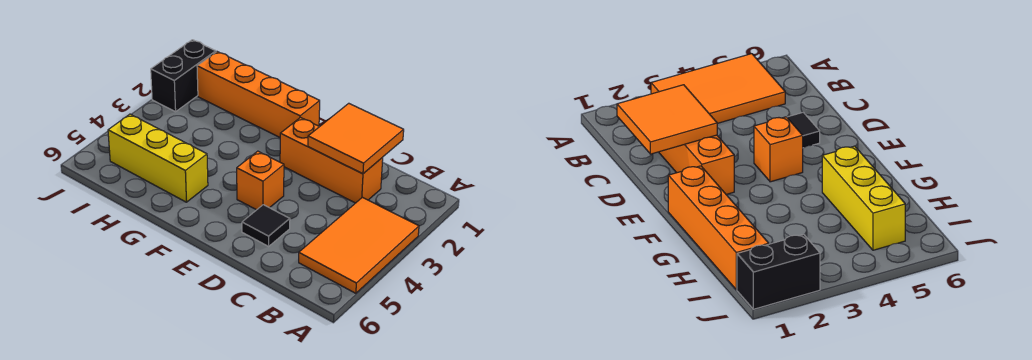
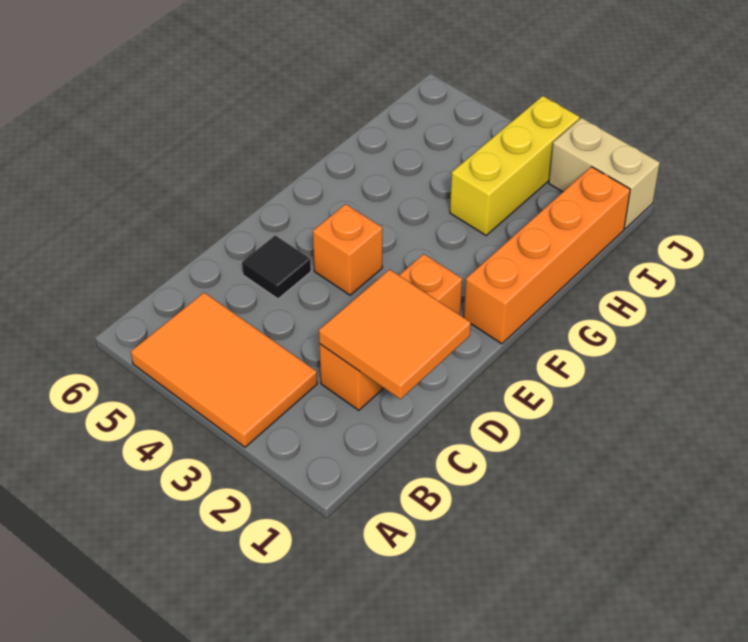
yellow 1x3 brick [108,114,208,202] -> yellow 1x3 brick moved to [450,96,580,235]
black 1x2 brick [151,40,216,112] -> tan 1x2 brick [549,118,660,229]

